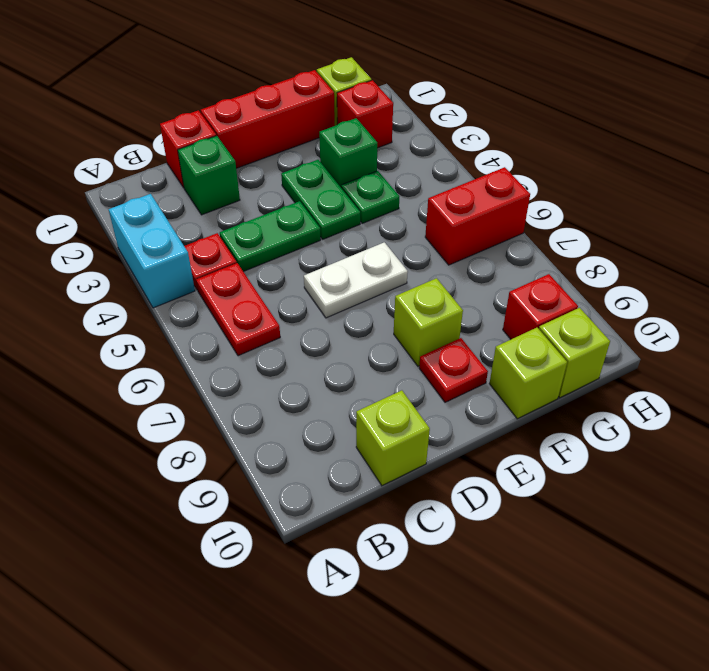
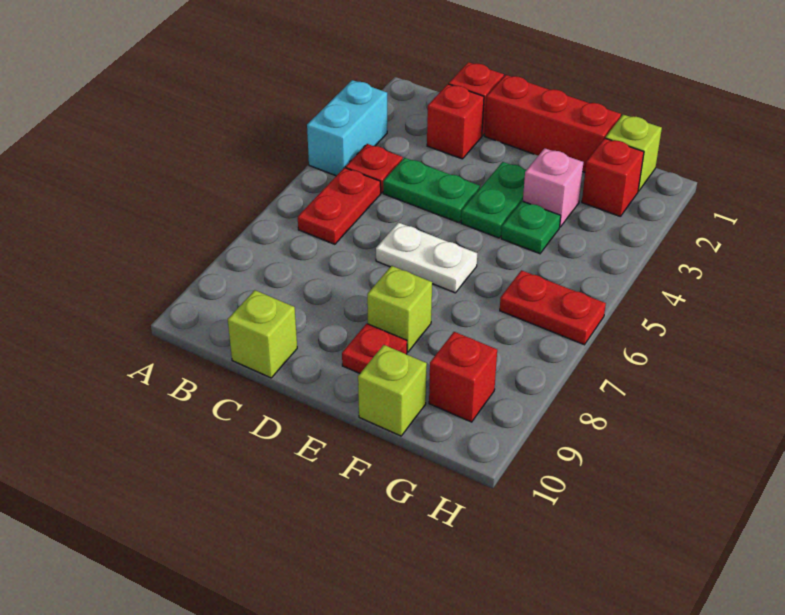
green 1x1 brick [178,136,240,215] -> red 1x1 brick [427,84,484,159]
green 1x1 brick [319,118,377,187] -> pink 1x1 brick [523,148,583,227]
red 1x2 brick [425,167,530,265] -> red 1x2 plate [500,270,606,345]
lime 1x1 brick [539,308,610,398] -> none

